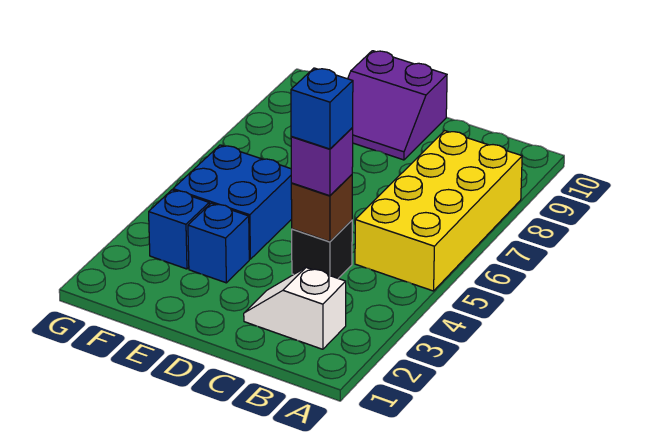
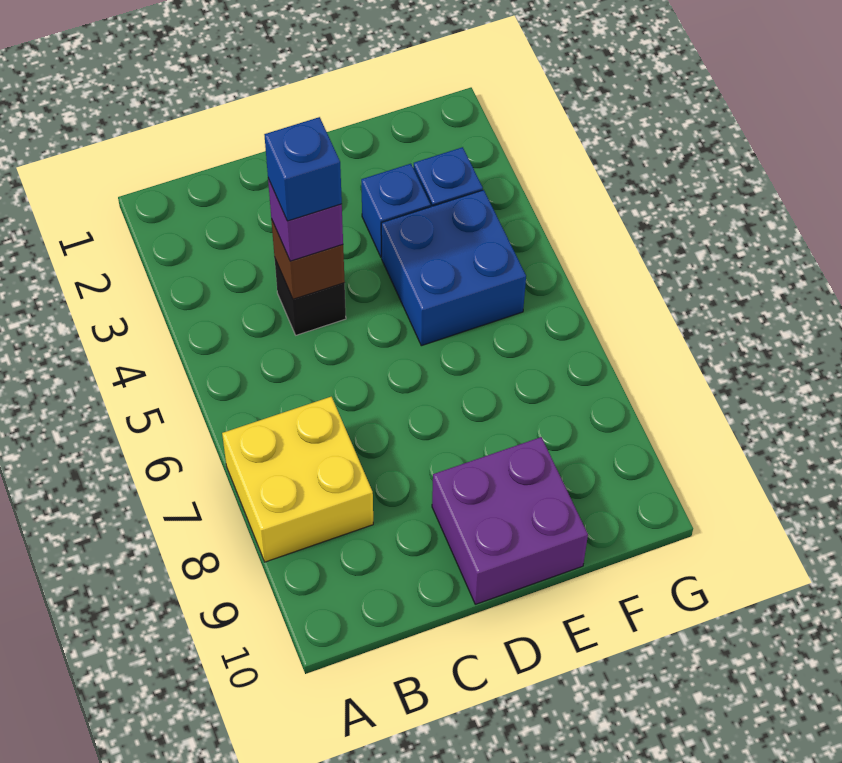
yellow 2x4 brick [355,131,522,291] -> yellow 2x2 brick [222,397,373,562]
white 1x2 slope [244,268,346,349] -> none
purple 2x2 slope [348,51,447,160] -> purple 2x2 brick [432,437,588,604]

